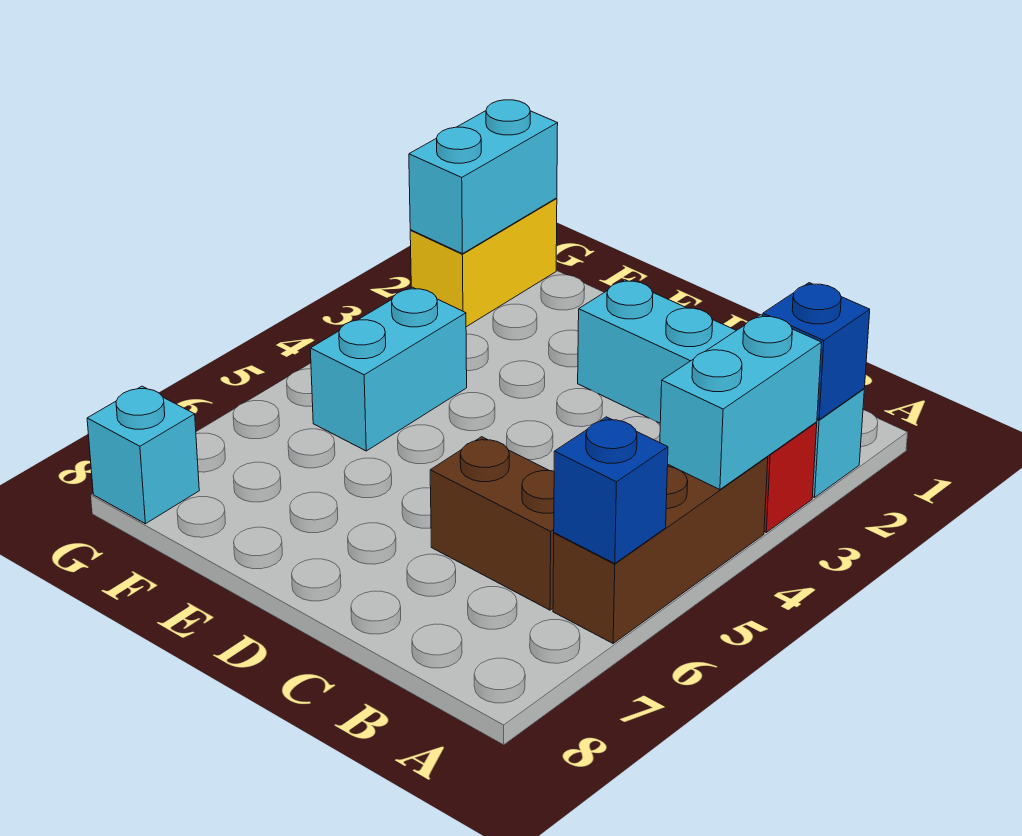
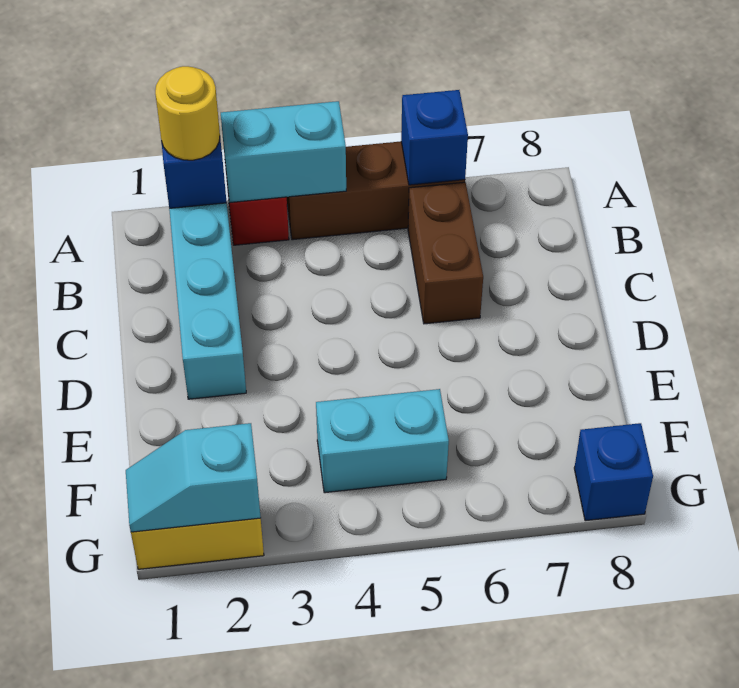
none -> yellow 1x1 round brick [155,66,220,160]
cyan 1x2 brick [409,100,558,254] -> cyan 1x2 slope [126,423,261,532]
cyan 1x1 brick [87,386,199,524] -> blue 1x1 brick [574,423,653,521]

